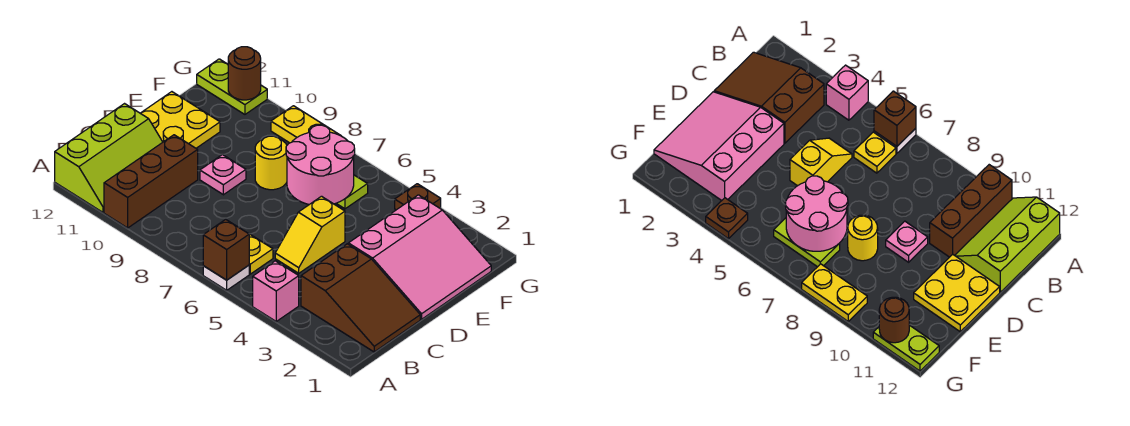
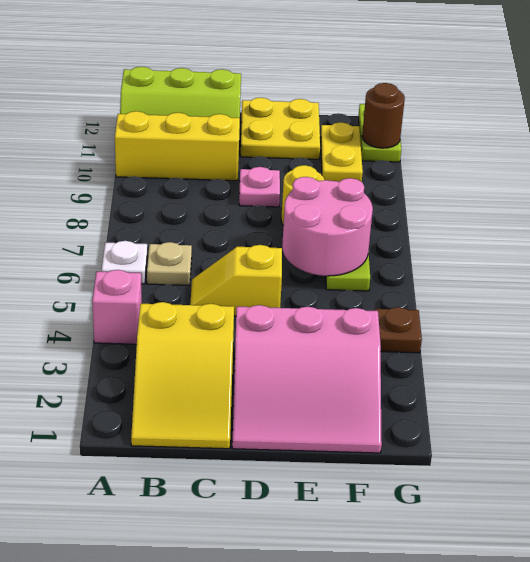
brown 1x1 brick [203,219,249,280] -> none
brown 1x3 brick [104,135,198,228] -> yellow 1x3 brick [115,111,240,181]
brown 2x3 slope [301,244,420,352] -> yellow 2x3 slope [131,302,234,449]
yellow 1x1 plate [249,234,273,274] -> tan 1x1 plate [147,242,192,285]
yellow 1x2 plate [271,106,341,143] -> yellow 1x2 plate moved to [320,122,363,182]

